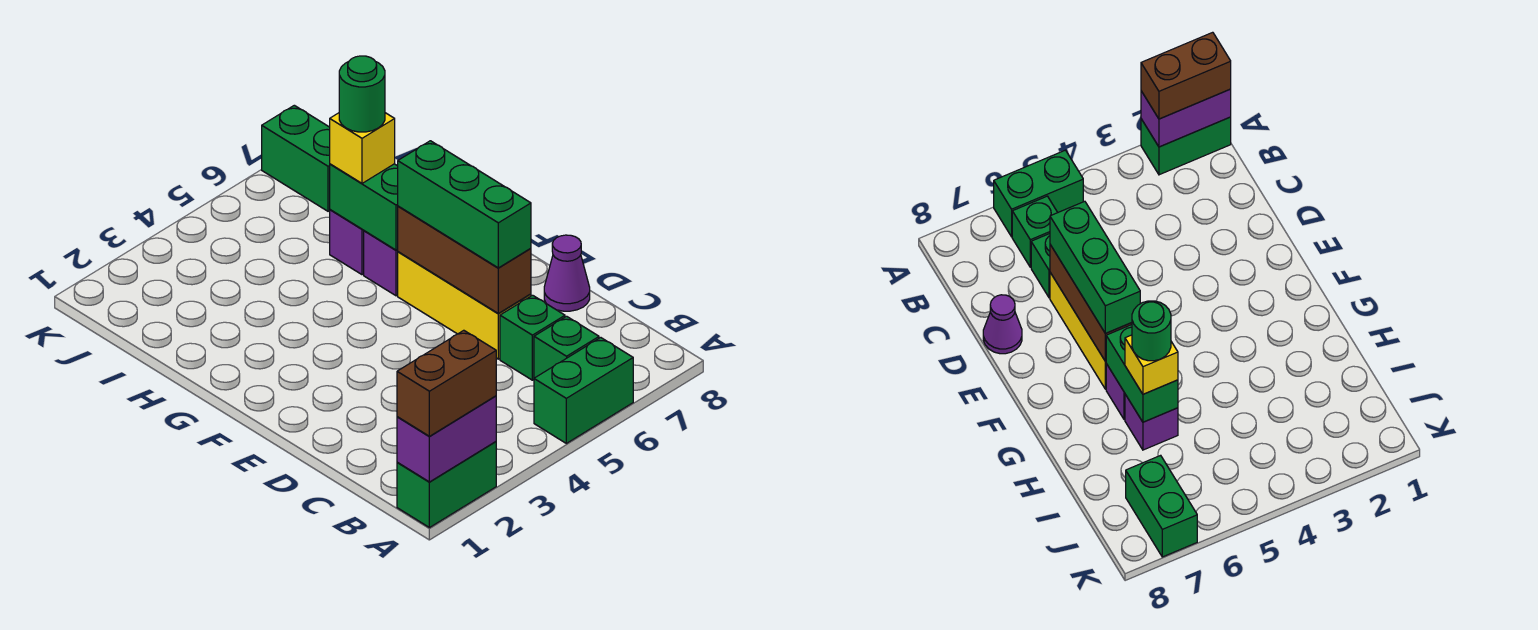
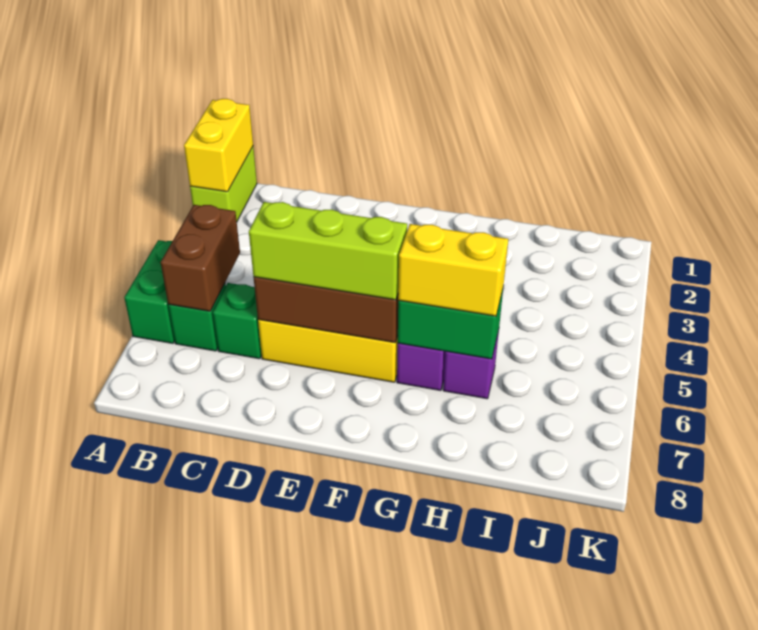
green 1x2 brick [397,442,496,528] -> lime 1x2 brick [190,147,257,221]
purple 1x2 brick [397,396,496,482] -> yellow 1x2 brick [184,99,253,192]
brown 1x2 brick [397,330,496,437] -> brown 1x2 brick moved to [161,205,240,311]
green 1x3 brick [398,141,531,268] -> lime 1x3 brick [249,202,407,300]
purple 1x1 cone [544,235,590,311] -> none
yellow 1x1 brick [330,113,395,183] -> yellow 1x2 brick [398,224,508,316]
green 1x1 round brick [339,56,385,132] -> none
green 1x2 brick [262,105,330,211] -> none

